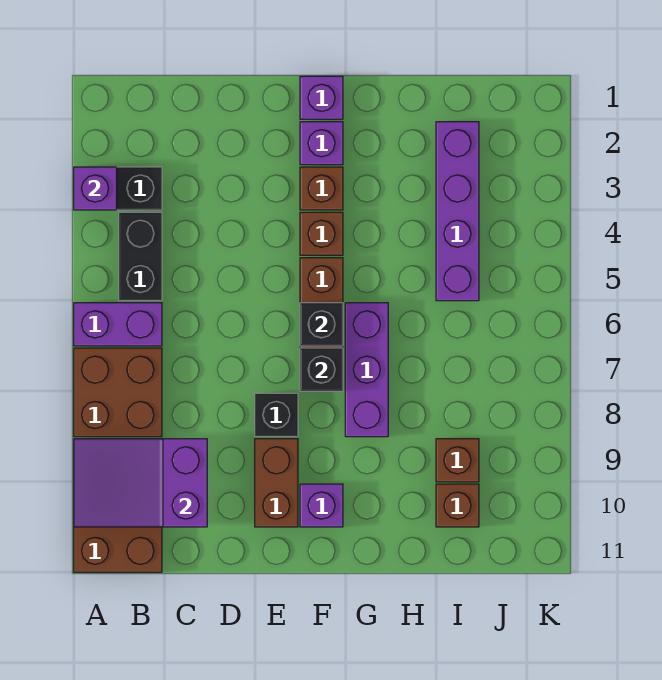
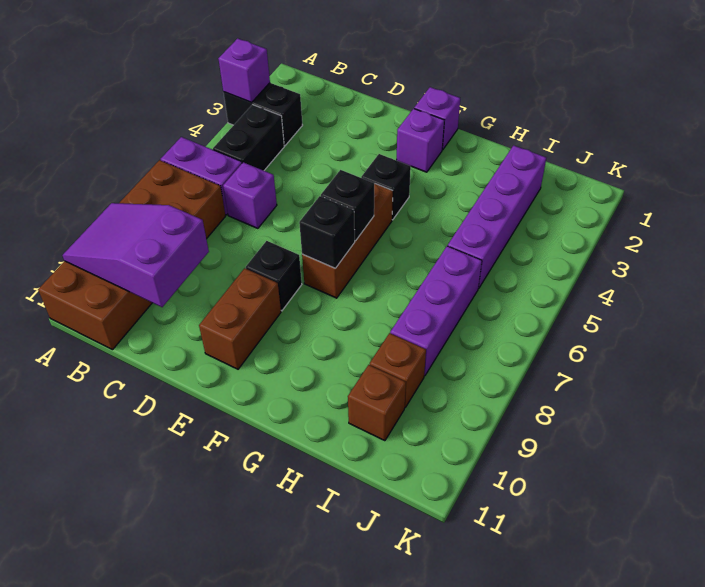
brown 1x1 brick [300,167,343,210] -> none
brown 1x1 brick [300,212,343,255] -> black 1x1 brick [361,154,411,220]
purple 1x1 brick [300,484,343,527] -> purple 1x1 brick moved to [223,162,277,228]
purple 1x3 brick [345,303,388,437] -> purple 1x3 brick moved to [390,246,482,376]

